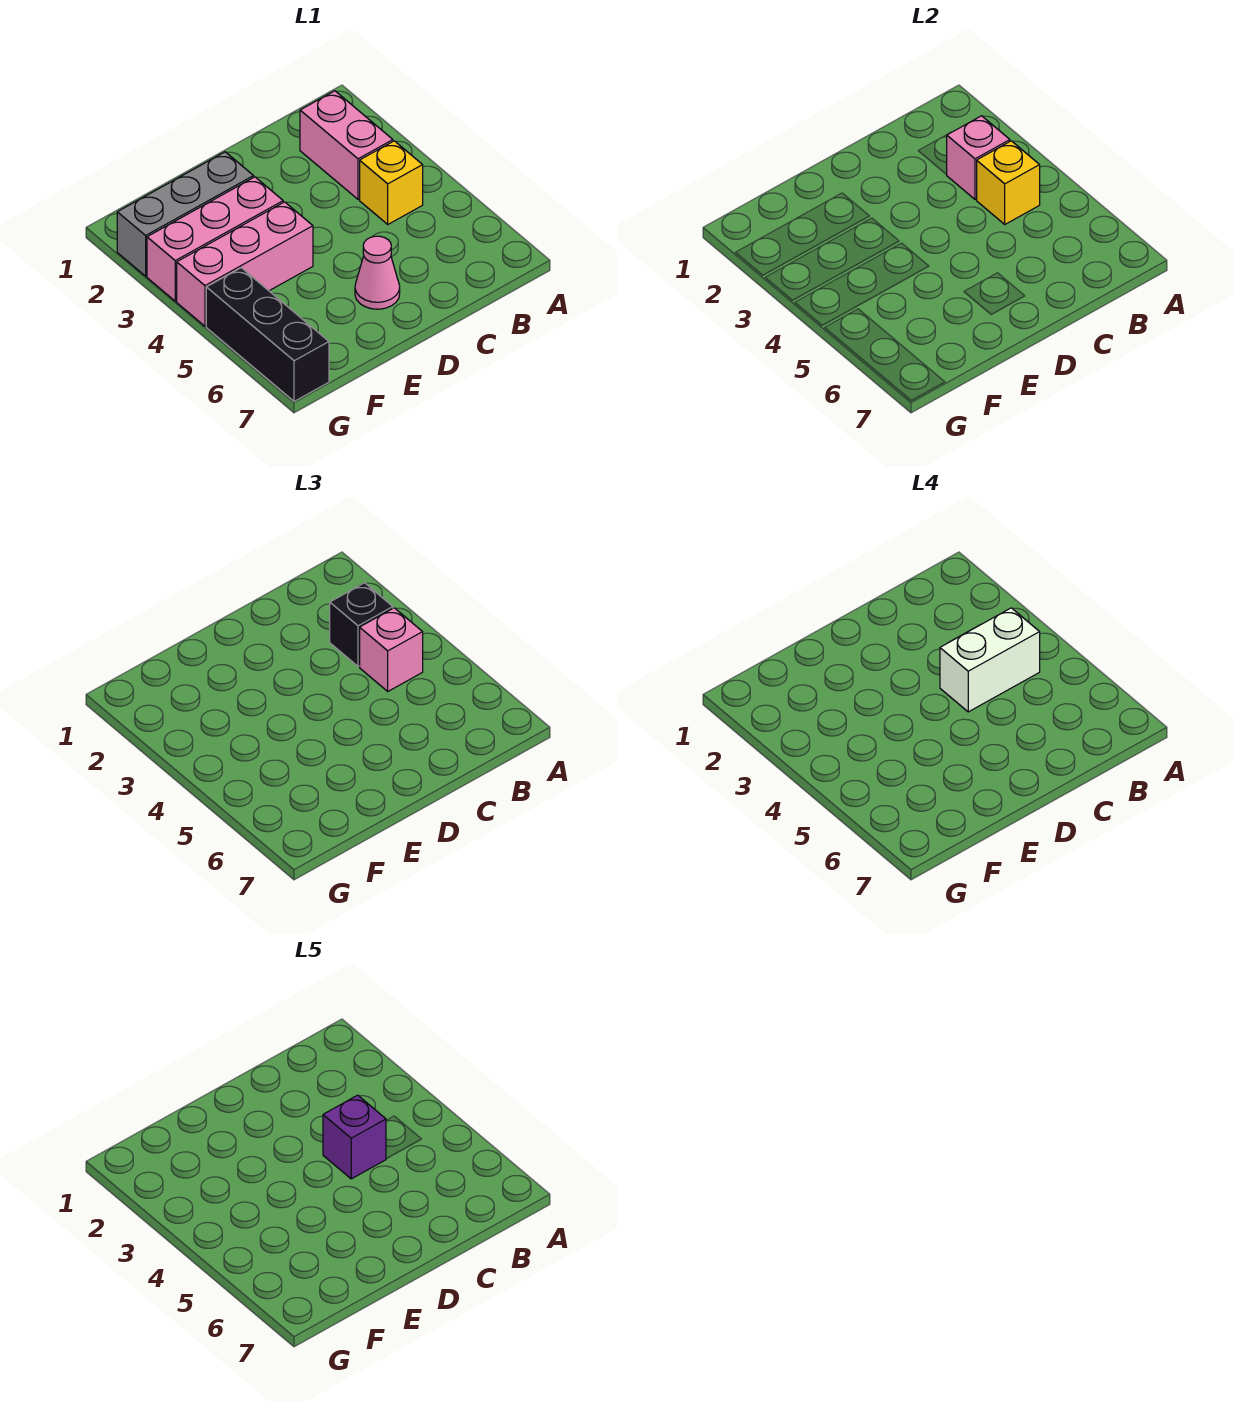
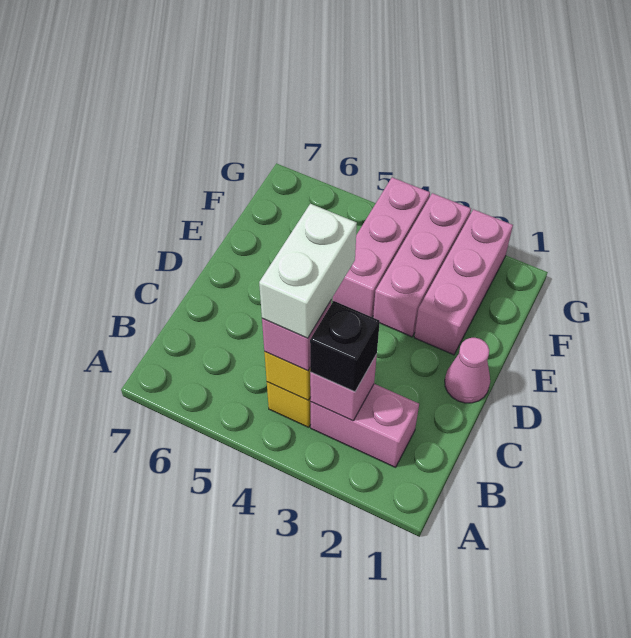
purple 1x1 brick [323,1095,386,1179] -> none
pink 1x1 cone [355,236,400,309] -> pink 1x1 cone moved to [445,338,490,403]
grey 1x3 brick [117,152,254,276] -> pink 1x3 brick [414,209,513,355]
black 1x3 brick [206,268,329,401] -> none

